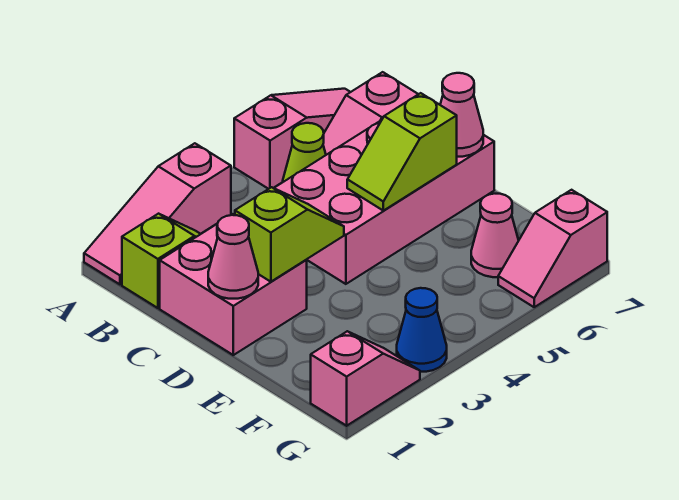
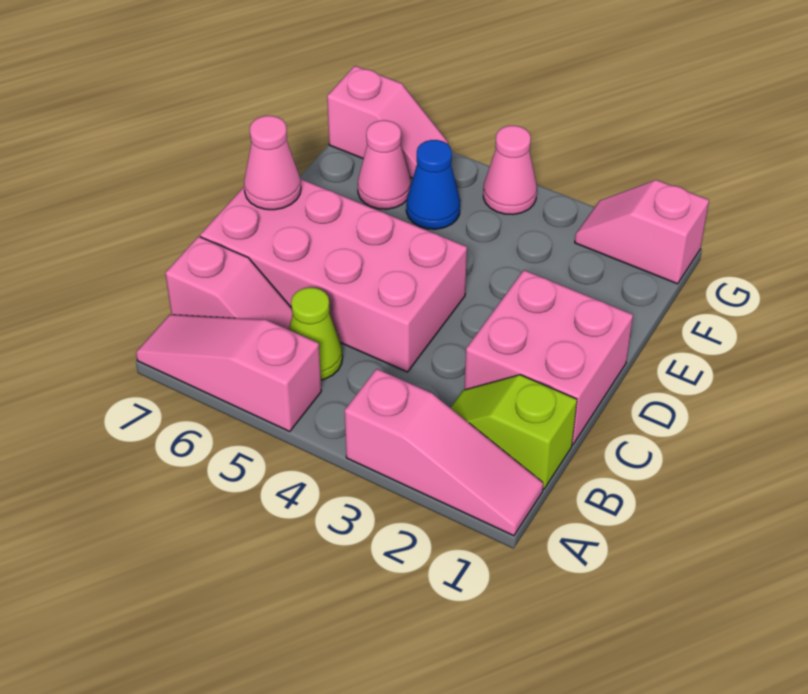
pink 1x1 cone [208,215,258,299] -> pink 1x1 cone moved to [483,126,537,215]
lime 1x2 slope [235,187,344,282] -> none
lime 1x2 slope [347,93,457,211] -> none
blue 1x1 cone [397,288,447,372] -> blue 1x1 cone moved to [406,140,460,229]

